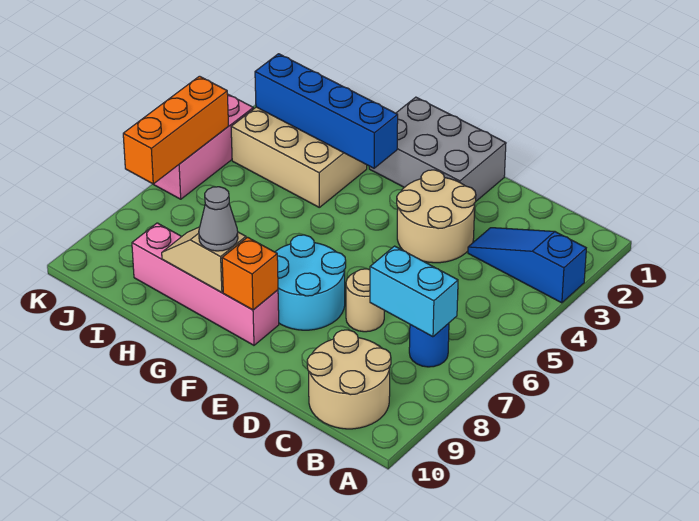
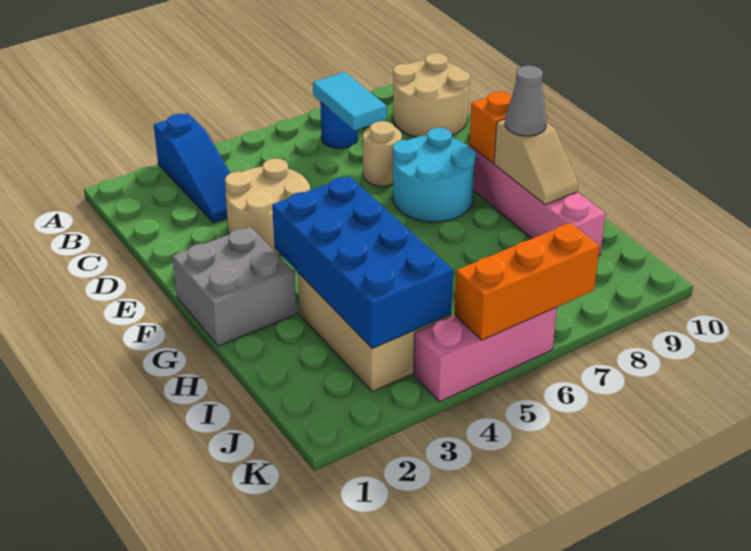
cyan 1x2 brick [370,246,458,337] -> cyan 1x2 tile [313,72,387,130]
grey 2x3 brick [369,97,506,201] -> grey 2x2 brick [172,227,297,346]
blue 1x4 brick [255,54,398,168] -> blue 2x4 brick [272,176,453,348]

